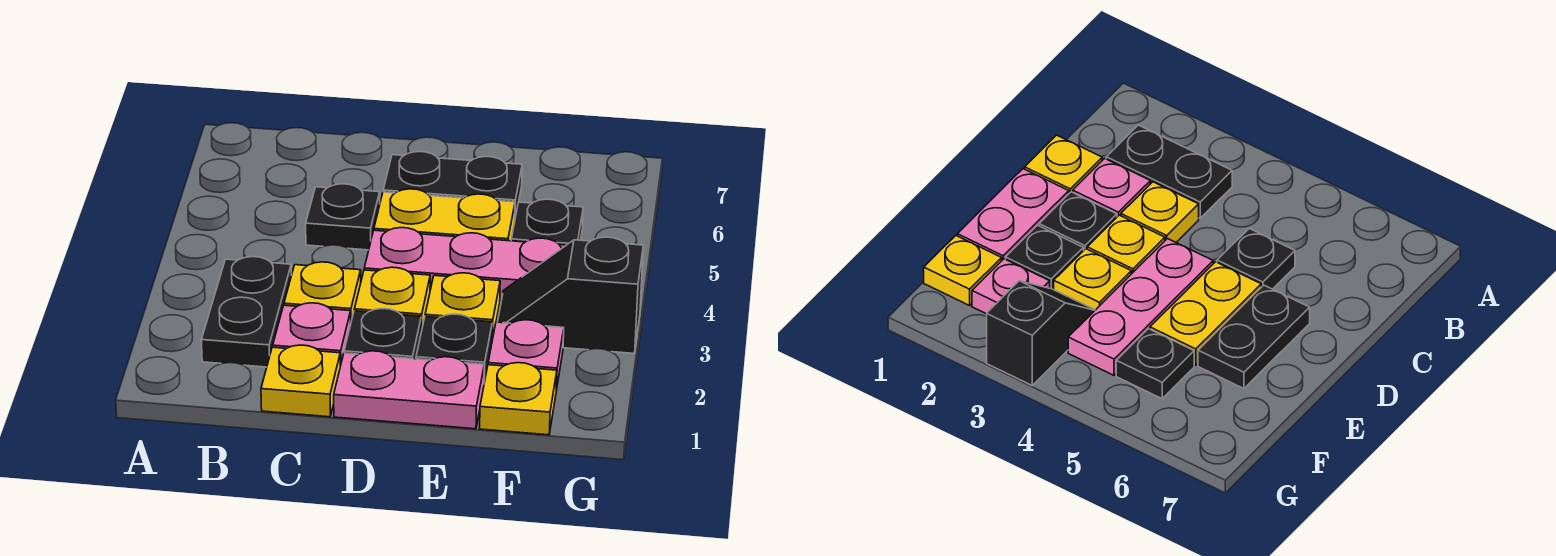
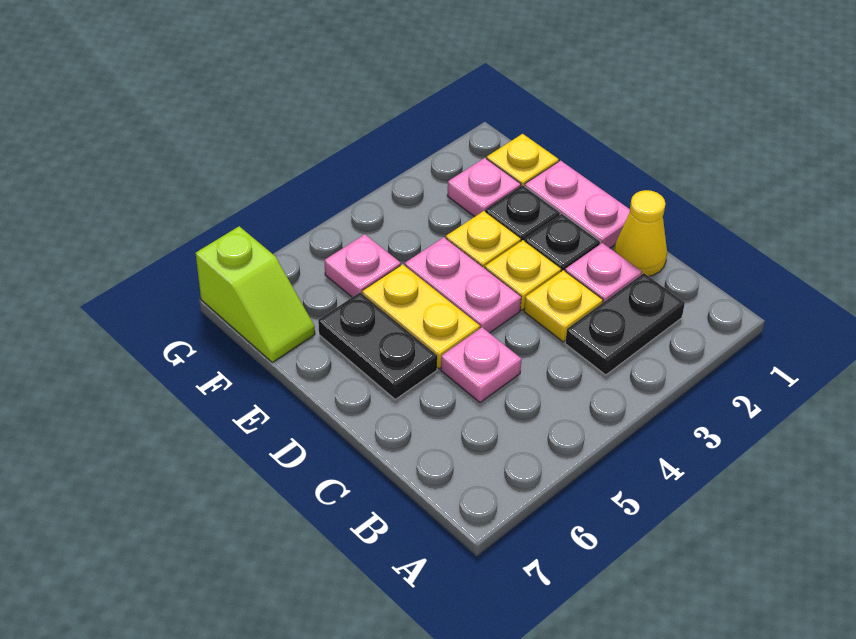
yellow 1x1 plate [261,345,340,417] -> yellow 1x1 cone [614,190,667,276]
black 1x1 plate [306,184,380,250] -> pink 1x1 plate [441,328,522,403]
pink 1x3 plate [364,228,566,301] -> pink 1x2 plate [405,237,521,333]
black 1x2 slope [498,237,643,353] -> none
black 1x1 plate [511,199,583,245] -> pink 1x1 plate [324,234,401,297]
none -> lime 1x2 slope [196,226,315,362]

